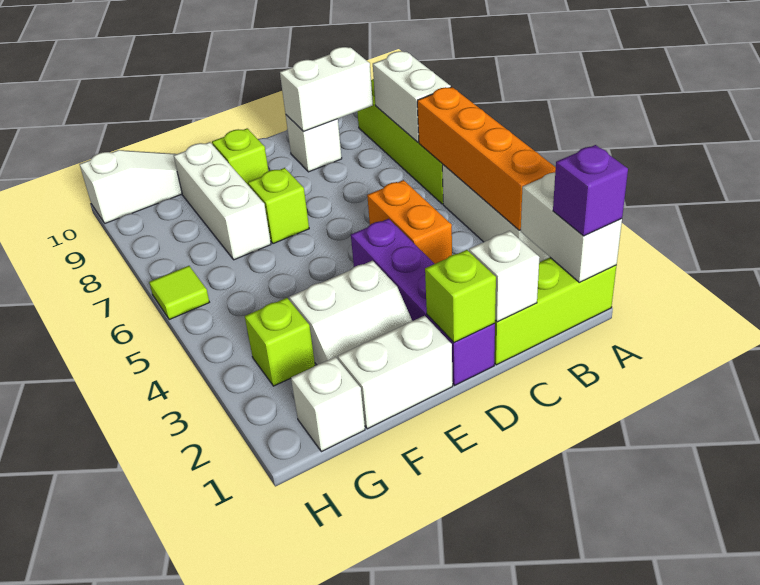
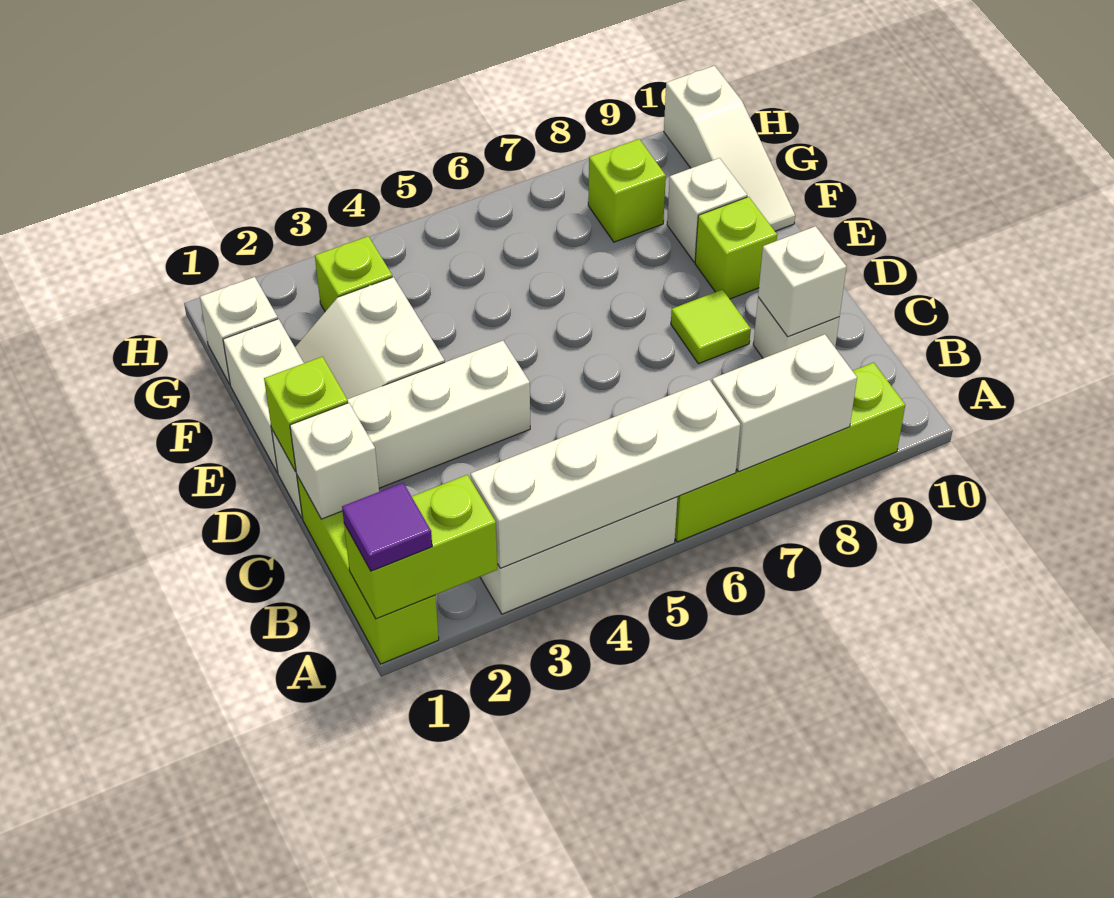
white 1x2 brick [521,173,622,282] -> lime 1x2 brick [344,475,497,619]
purple 1x1 brick [553,145,628,236] -> purple 1x1 tile [342,483,432,571]
orange 1x4 brick [417,87,556,230] -> white 1x4 brick [471,380,740,568]
white 1x2 brick [280,47,373,131] -> white 1x1 brick [758,226,846,337]
orange 1x2 brick [367,180,452,264] -> none
purple 1x4 brick [351,219,495,385] -> white 1x4 brick [271,341,530,518]
lime 1x1 brick [248,168,309,244] -> lime 1x1 brick moved to [588,139,666,242]
white 1x3 brick [174,142,271,260] -> white 1x1 brick [667,158,747,262]
lime 1x1 tile [149,266,209,320] -> lime 1x1 tile moved to [671,289,751,364]

